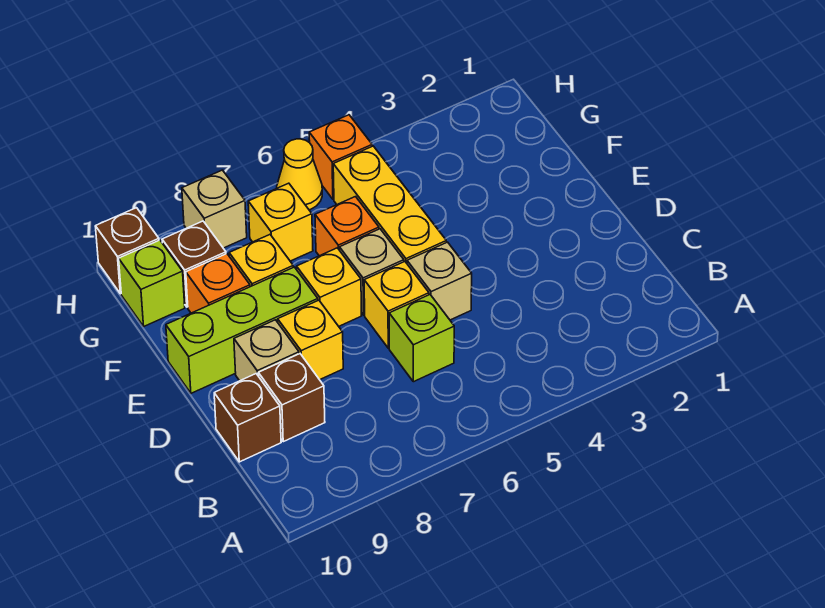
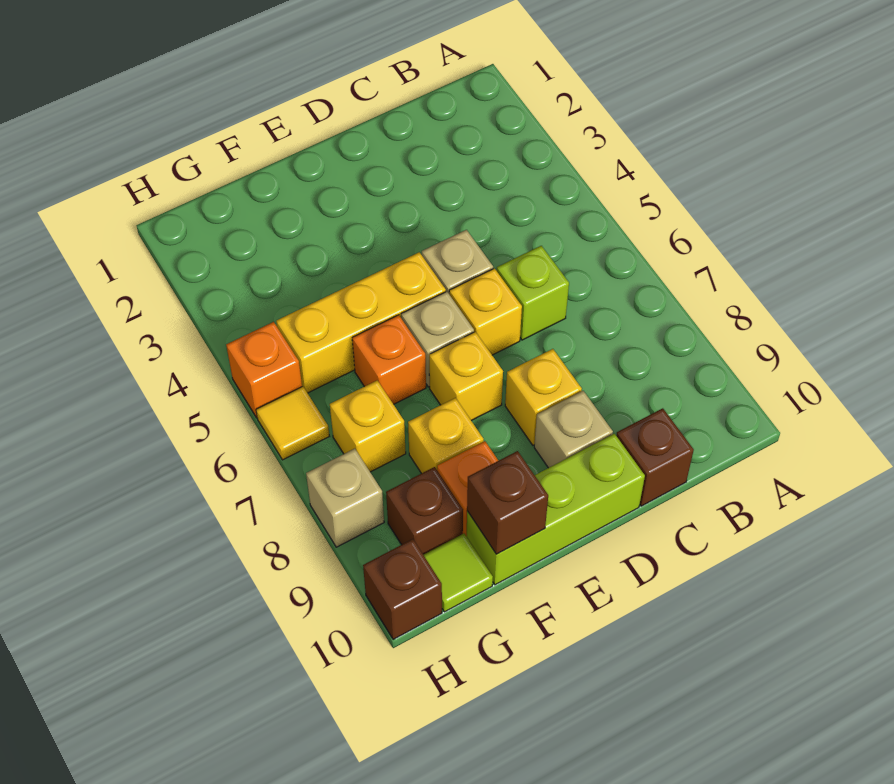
brown 1x1 brick [258,354,325,442] -> brown 1x1 brick moved to [467,451,548,554]
lime 1x3 brick [166,267,318,393] -> lime 1x3 brick turned to [467,434,645,585]
lime 1x1 brick [119,240,185,326] -> lime 1x1 tile [424,534,493,612]
yellow 1x1 cone [277,139,322,210] -> yellow 1x1 tile [256,386,329,460]

